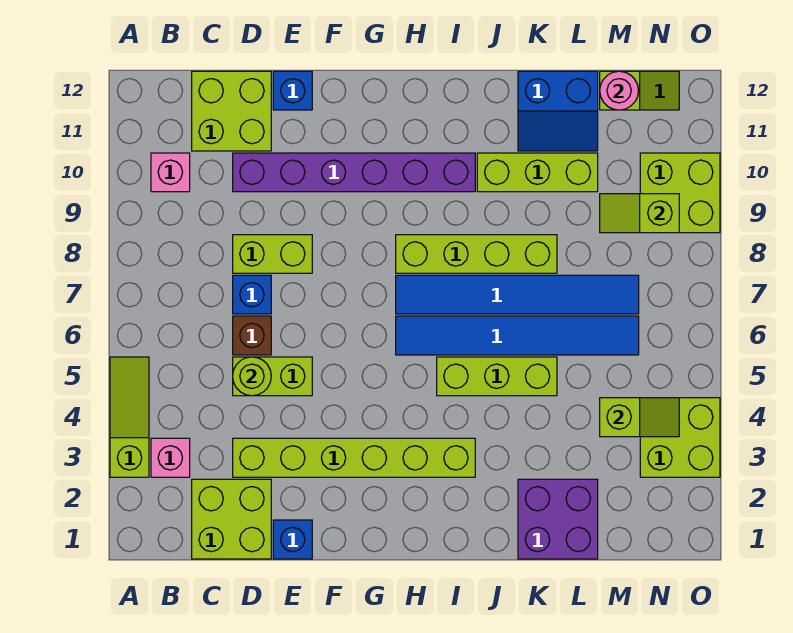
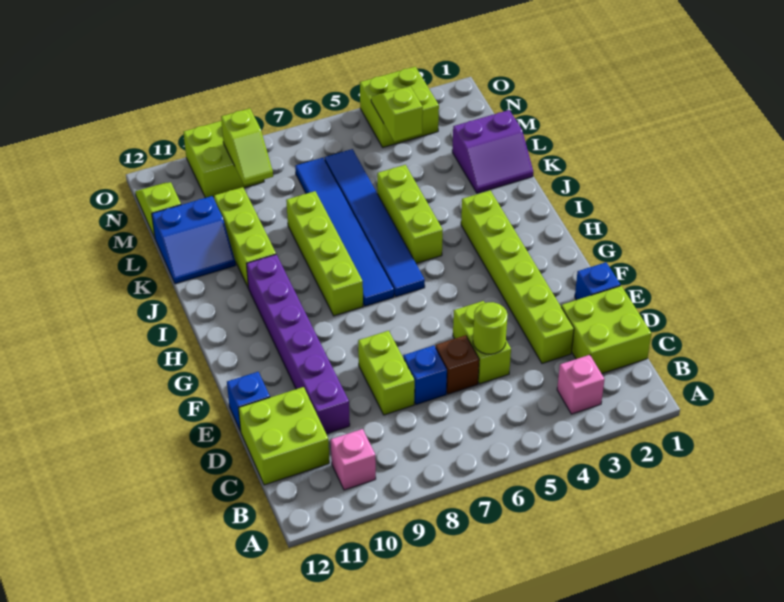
lime 1x3 slope [110,357,149,477] -> none
purple 2x2 brick [518,479,598,559] -> purple 2x2 slope [452,110,533,193]
blue 2x2 slope [518,71,598,151] -> blue 2x2 slope turned to [152,196,236,284]
pink 1x1 round brick [600,71,639,110] -> none

